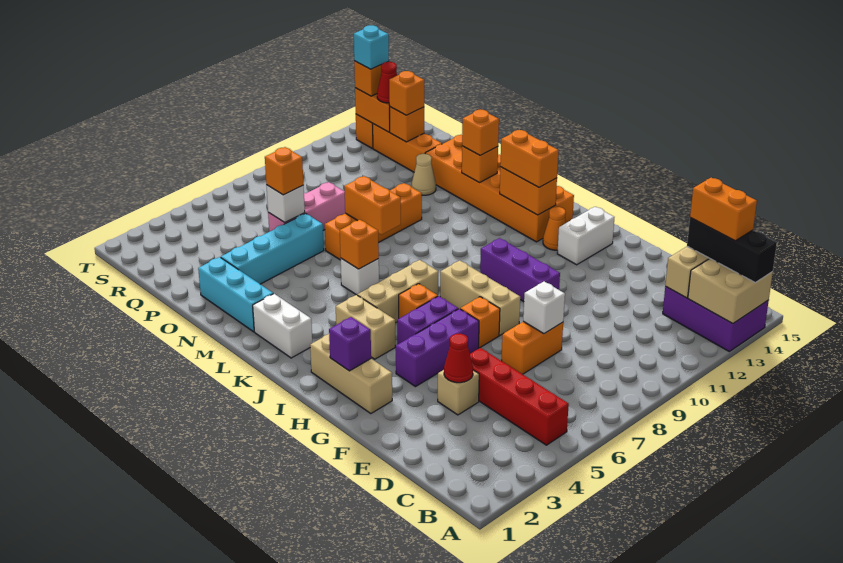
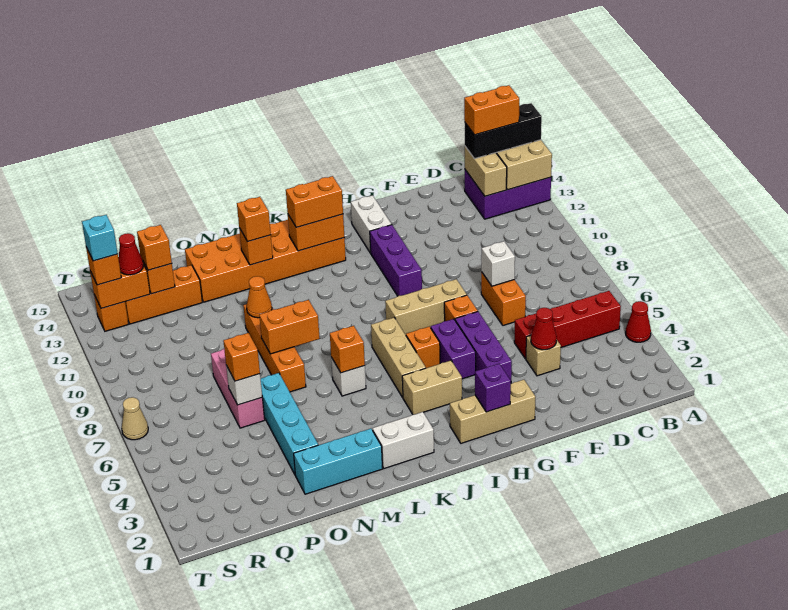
none -> red 1x1 cone [626,301,651,342]
purple 1x3 brick [480,238,560,302] -> purple 1x3 brick turned to [370,225,422,296]
orange 1x1 cone [543,207,566,250] -> orange 1x1 cone moved to [247,276,272,318]
tan 1x1 cone [412,154,436,195] -> tan 1x1 cone moved to [122,397,148,440]

